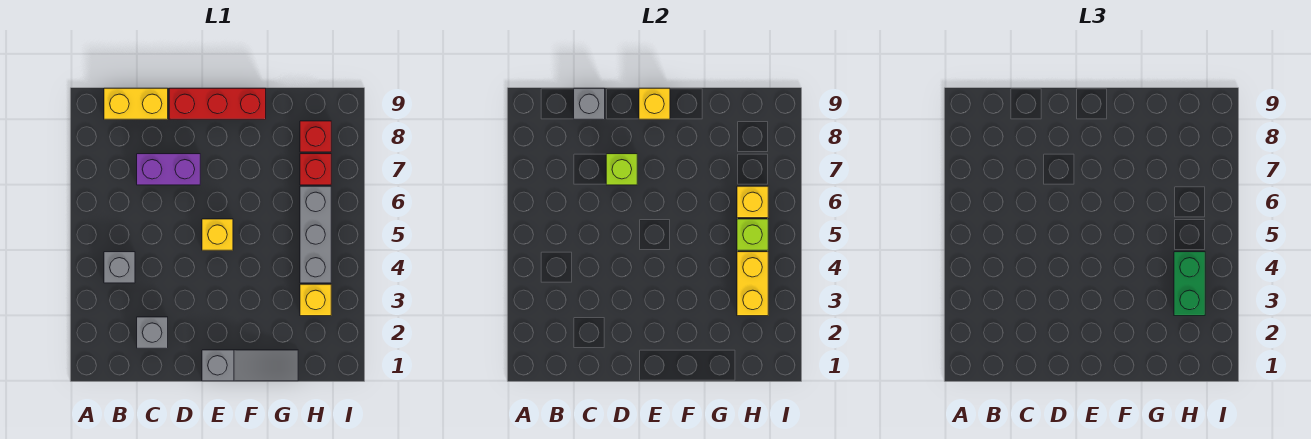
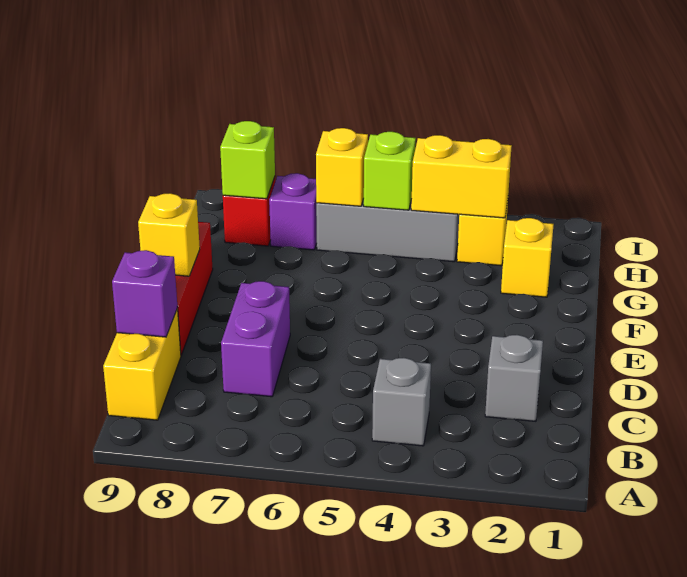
grey 1x1 brick [574,88,605,119] -> purple 1x1 brick [112,250,178,337]
lime 1x1 brick [606,154,637,185] -> lime 1x1 brick moved to [220,121,275,199]
grey 1x3 slope [202,350,298,381] -> none
yellow 1x1 brick [202,219,233,250] -> yellow 1x1 brick moved to [501,218,554,297]
green 1x2 brick [1174,252,1205,316] -> none
red 1x1 brick [300,154,331,185] -> purple 1x1 brick [269,173,317,250]

